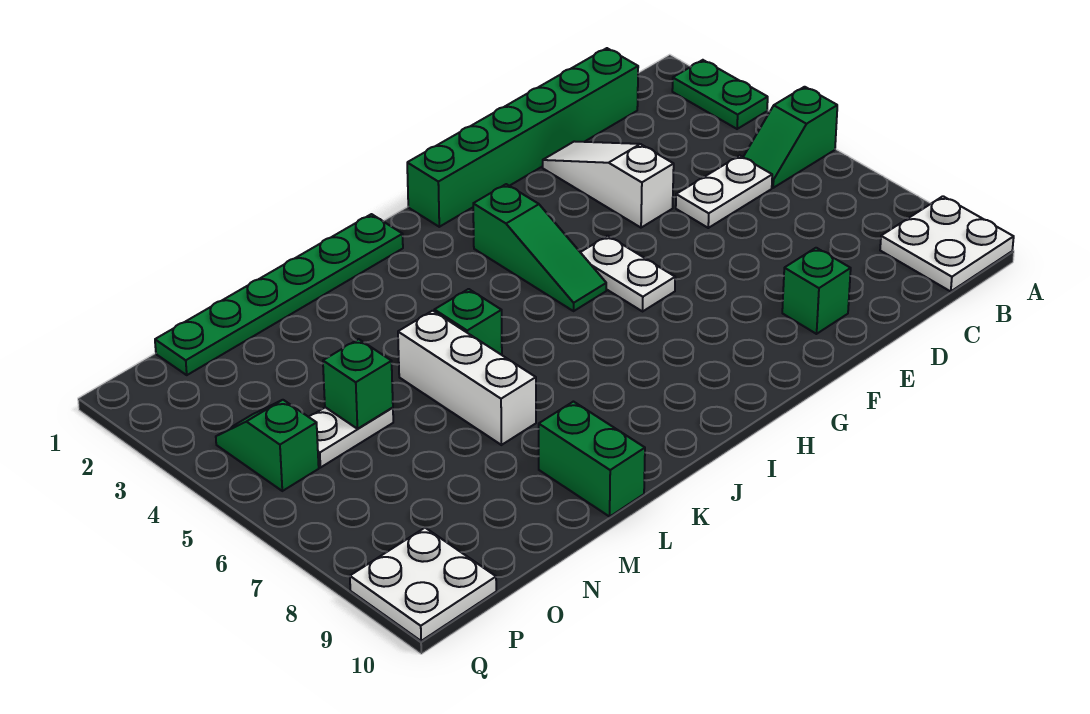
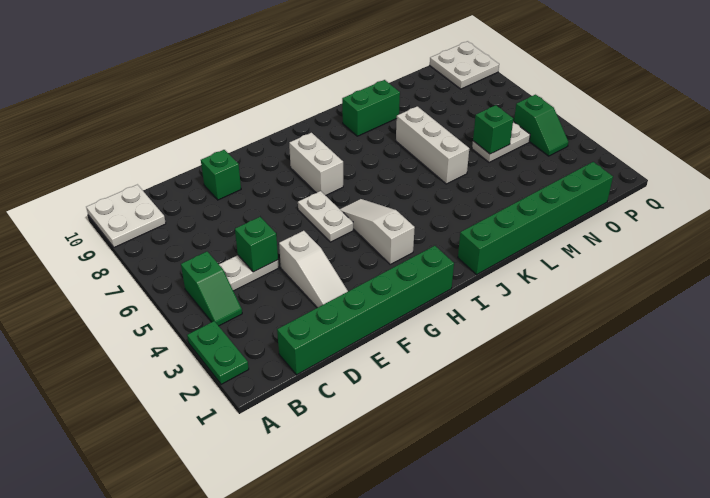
green 1x2 slope [743,87,837,188] -> green 1x2 slope turned to [181,252,242,326]
green 1x3 slope [473,184,606,311] -> white 1x3 slope [340,199,415,264]
none -> white 1x2 brick [289,133,343,195]
green 1x6 plate [155,214,403,375] -> green 1x6 brick [458,162,613,274]
green 1x1 brick [434,289,502,355] -> green 1x1 brick moved to [235,217,278,272]
green 1x2 brick [539,402,645,517] -> green 1x2 brick turned to [342,80,400,136]

